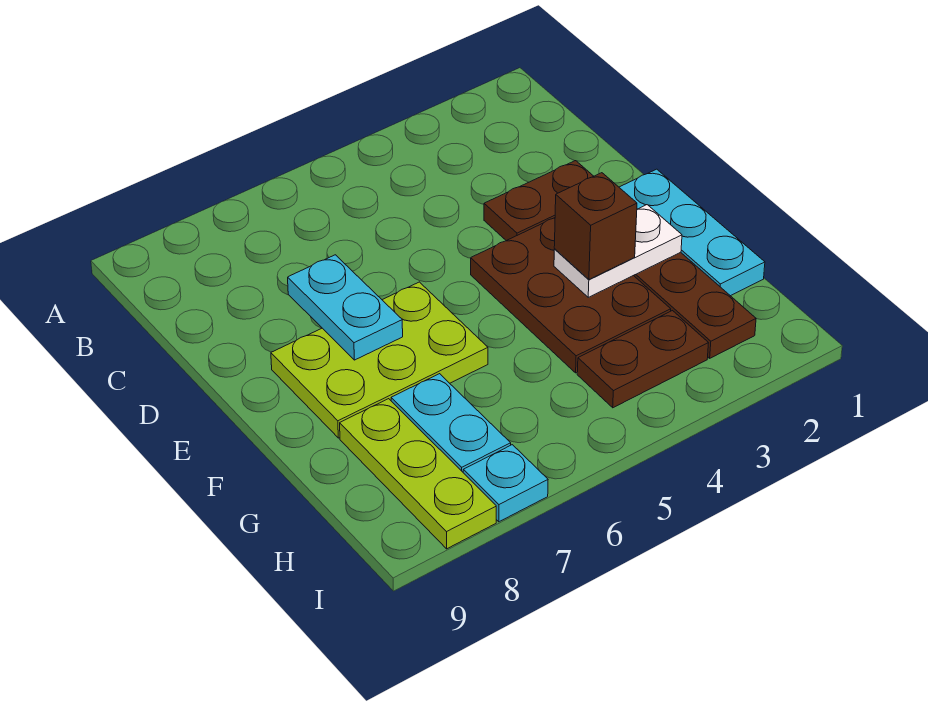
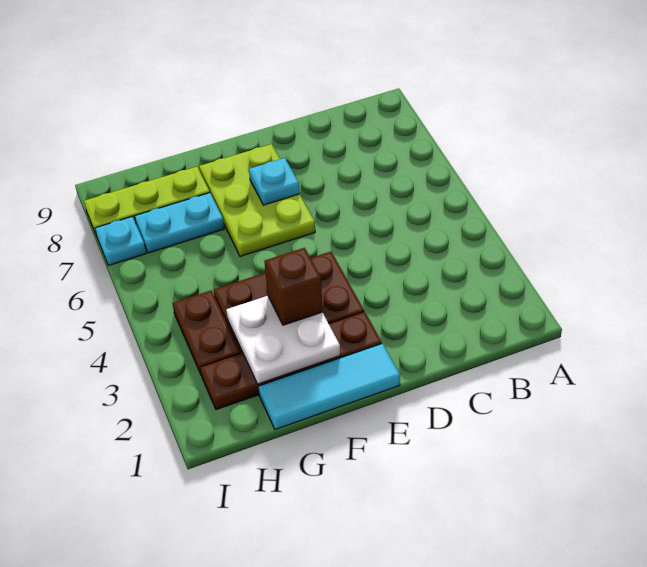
brown 1x2 plate [484,161,593,241] -> none
cyan 1x2 plate [288,255,403,360] -> cyan 1x1 plate [249,158,300,205]
cyan 1x3 plate [619,169,765,296] -> cyan 1x3 tile [258,344,400,429]
white 1x2 plate [554,205,682,297] -> white 2x2 plate [226,296,340,384]

